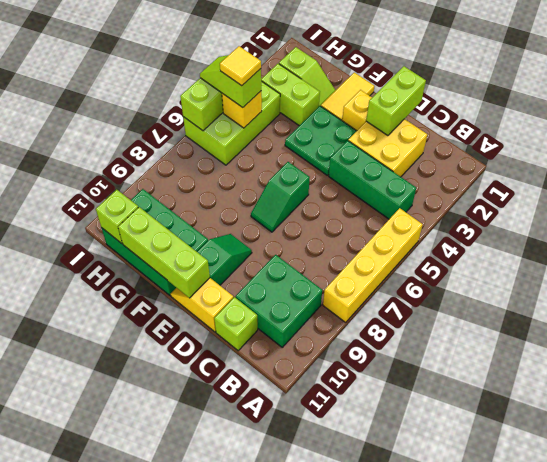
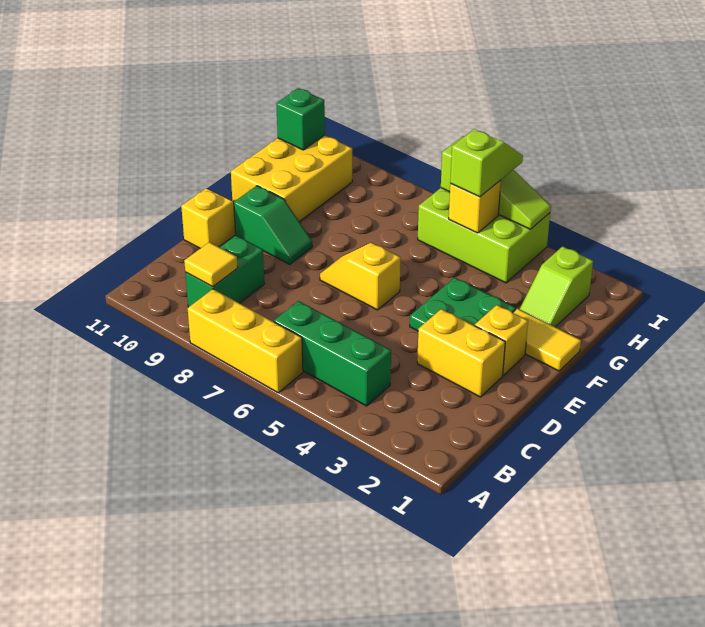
yellow 1x4 brick [323,208,423,322] -> yellow 1x3 brick [188,289,303,393]
green 1x3 brick [329,141,416,219] -> green 1x3 brick turned to [274,301,391,406]
green 2x2 brick [235,255,322,347] -> green 1x2 brick [185,235,264,307]
yellow 2x2 brick [348,119,427,177] -> yellow 1x2 brick [417,309,505,397]
lime 1x1 brick [214,297,258,351] -> none
lime 1x2 brick [366,66,426,136] -> none
green 1x2 slope [251,162,310,232] -> yellow 1x2 slope [320,242,401,310]
lime 1x3 brick [118,207,210,298] -> none
green 2x3 brick [102,189,208,295] -> yellow 2x3 brick [231,135,352,222]
lime 1x2 brick [261,64,320,126] -> none
yellow 1x1 tile [220,46,261,86] -> yellow 1x1 tile moved to [184,242,238,286]
lime 1x1 brick [96,190,138,244] -> green 1x1 brick [276,88,325,150]

